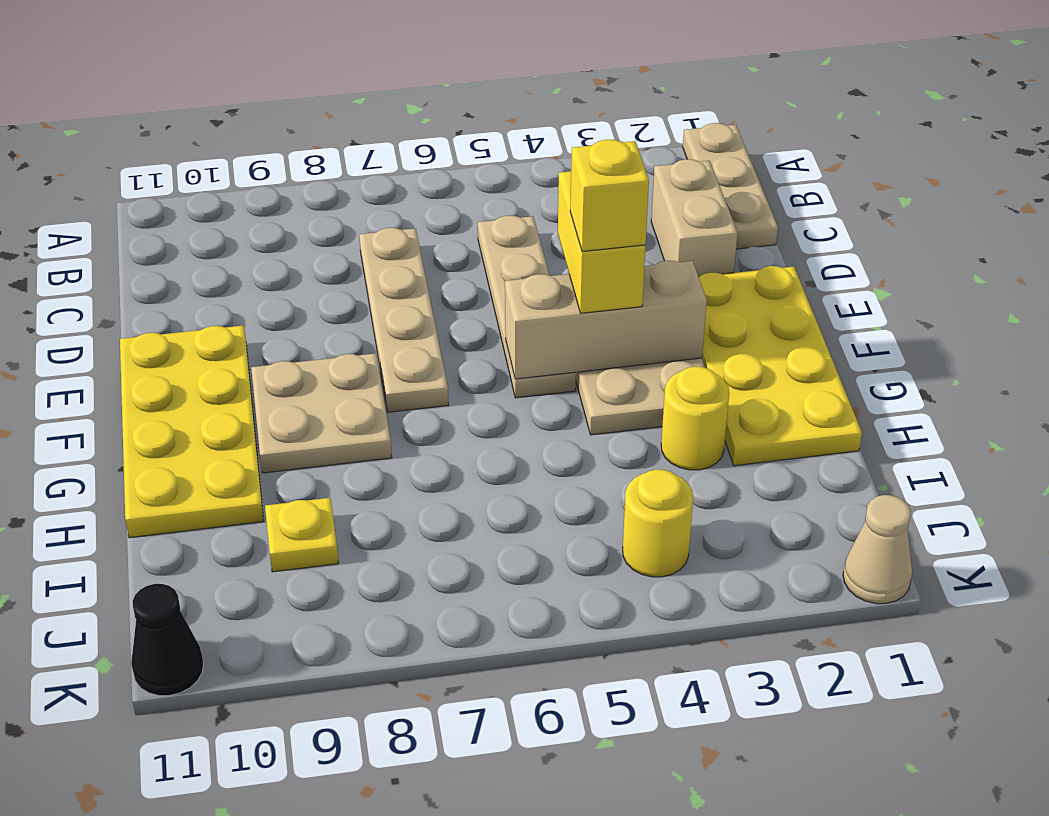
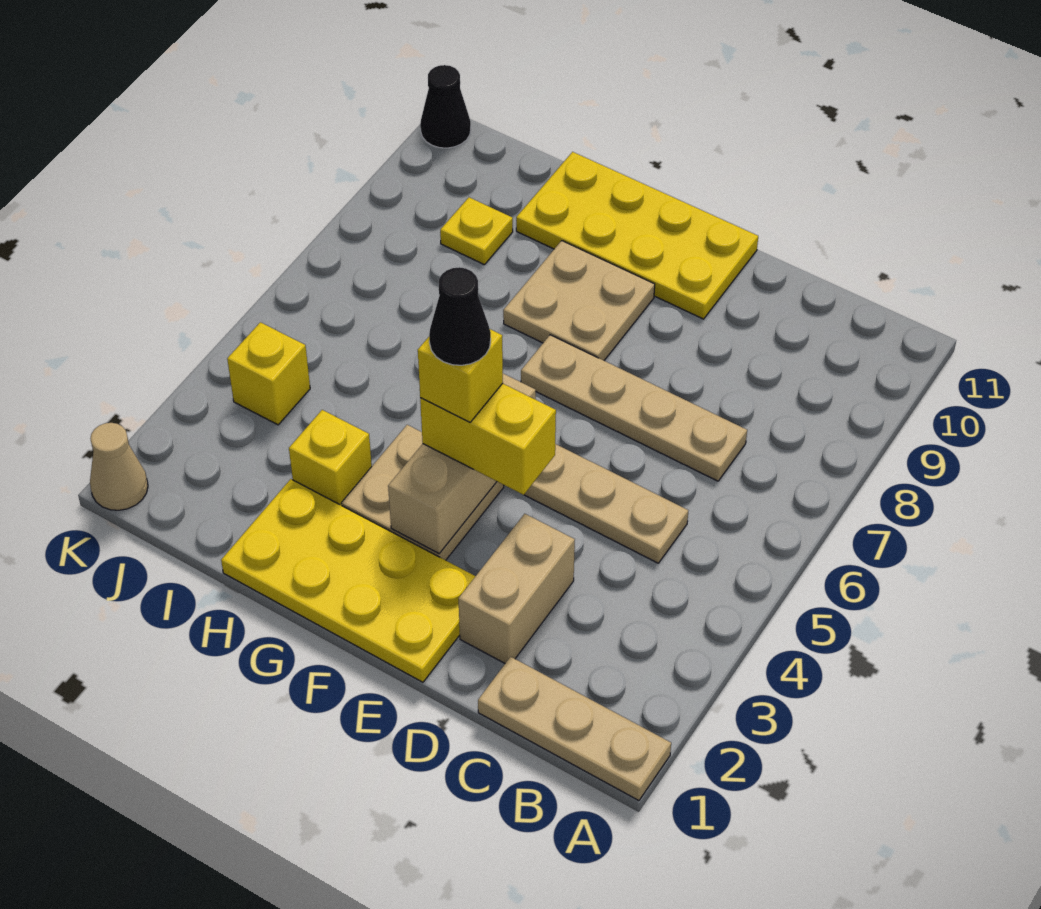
tan 1x2 brick [651,159,738,277] -> tan 1x2 brick turned to [459,514,575,663]
none -> black 1x1 cone [429,267,491,365]
yellow 1x1 round brick [661,367,729,470] -> yellow 1x1 brick [289,410,372,505]
yellow 1x1 round brick [623,469,693,577] -> yellow 1x1 brick [227,322,310,425]

